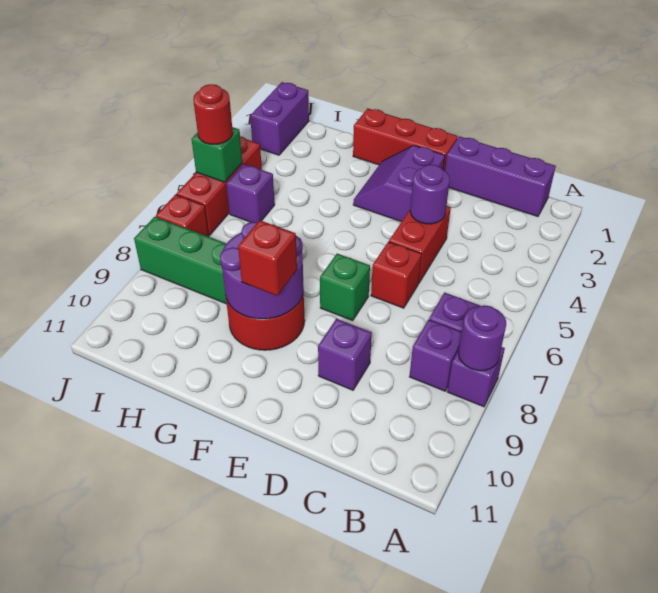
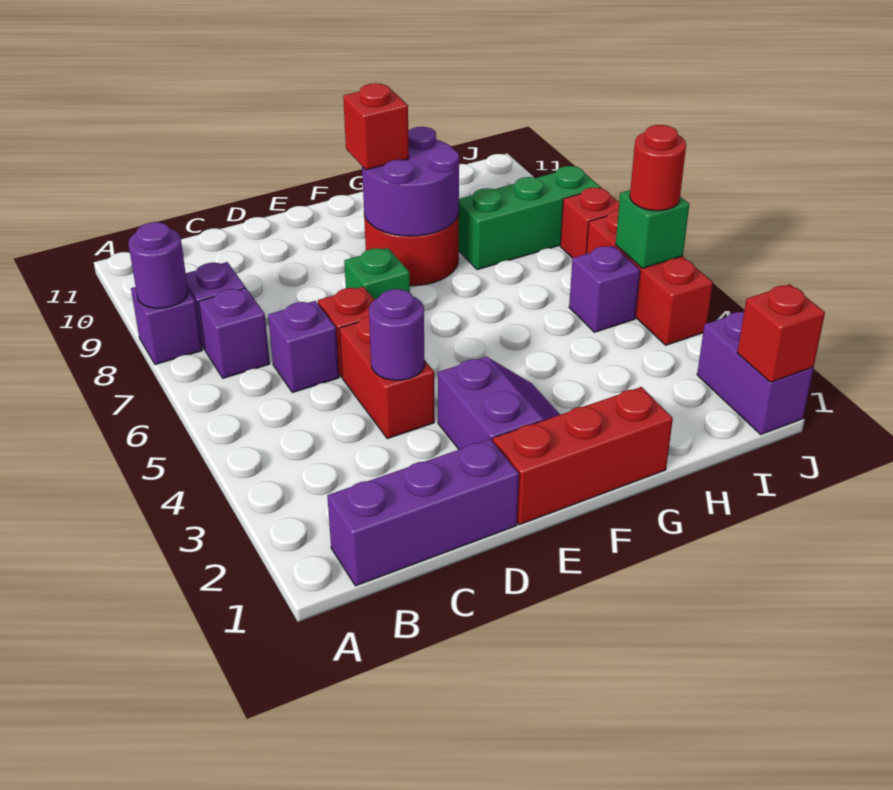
purple 1x1 brick [318,319,372,390] -> purple 1x1 brick moved to [268,301,339,393]
none -> red 1x1 brick [737,284,825,382]

